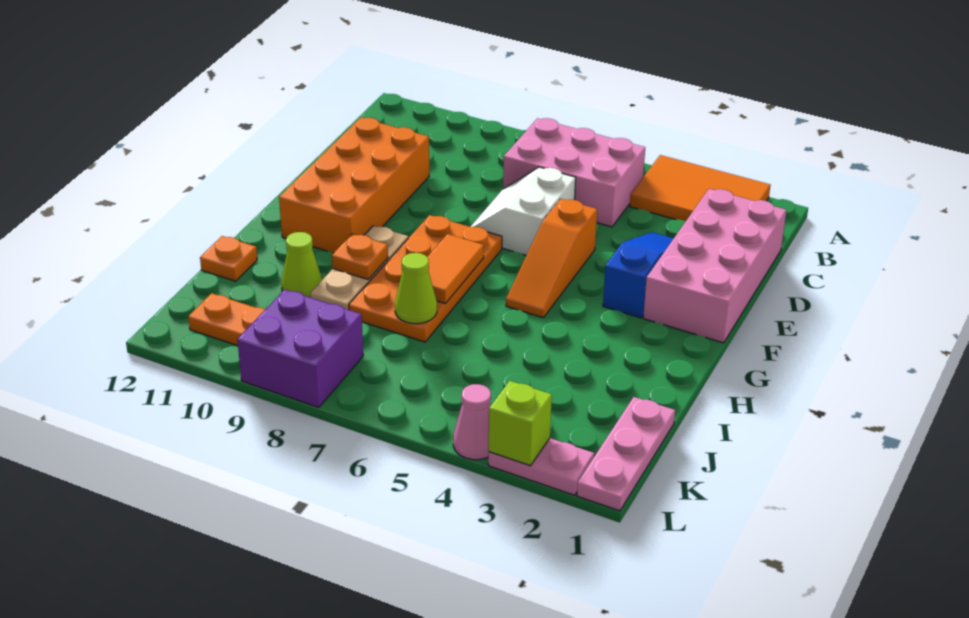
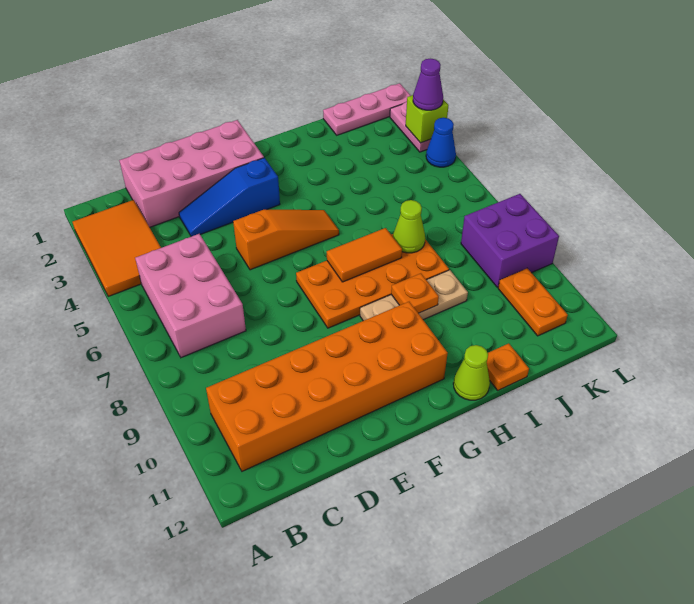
white 2x2 slope [471,167,576,255] -> none
orange 2x4 brick [279,118,429,253] -> orange 2x6 brick [206,302,448,471]
lime 1x1 cone [281,232,322,298] -> lime 1x1 cone moved to [453,345,490,400]
none -> purple 1x1 cone [413,59,443,110]
pink 1x1 cone [453,384,491,460] -> blue 1x1 cone [426,118,456,167]

